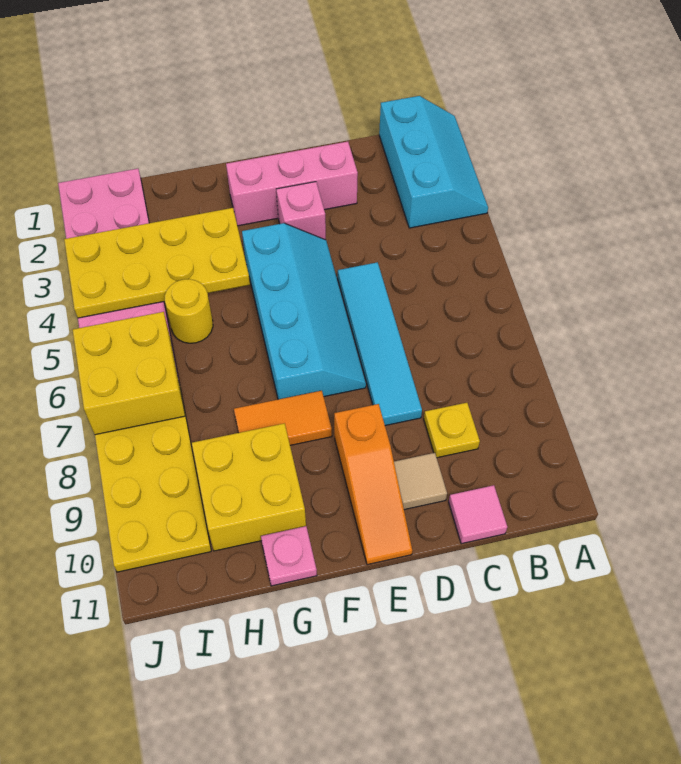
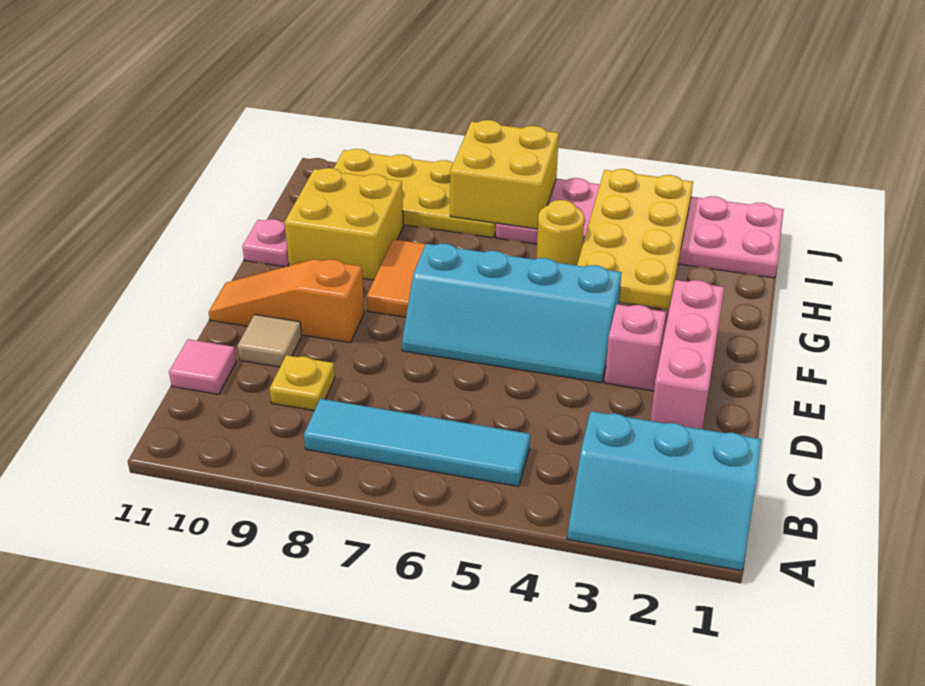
cyan 1x4 tile [338,262,422,425] -> cyan 1x4 tile moved to [304,399,530,486]

